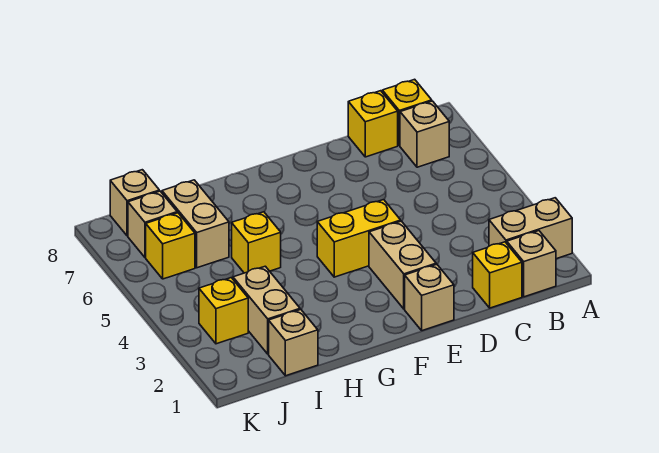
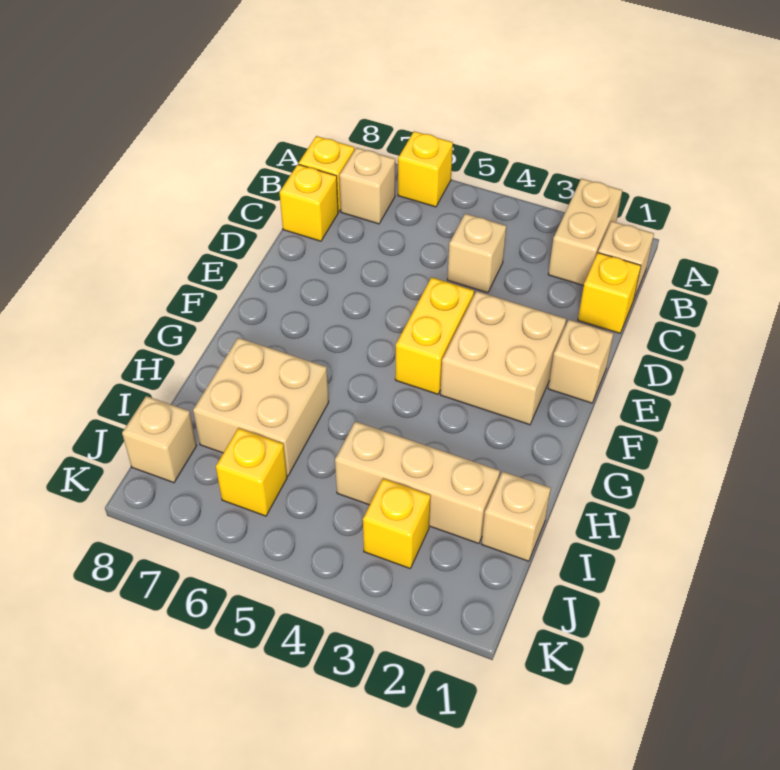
tan 1x2 brick [369,221,436,309] -> tan 2x2 brick [440,291,566,425]
yellow 1x1 brick [232,212,281,273] -> yellow 1x1 brick moved to [398,131,453,207]
tan 1x2 brick [233,266,300,354] -> tan 1x3 brick [335,421,500,544]
tan 1x2 brick [162,180,229,268] -> tan 2x2 brick [193,338,329,476]
tan 1x1 brick [128,191,177,257] -> tan 1x1 brick moved to [447,214,506,293]

